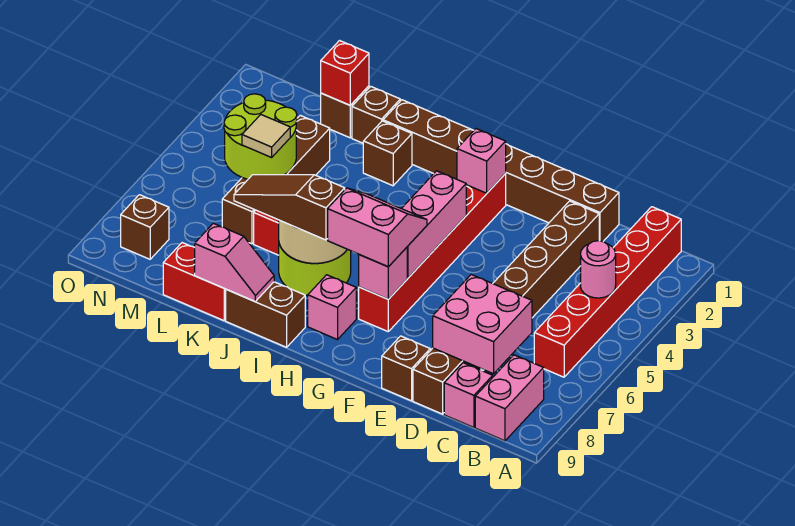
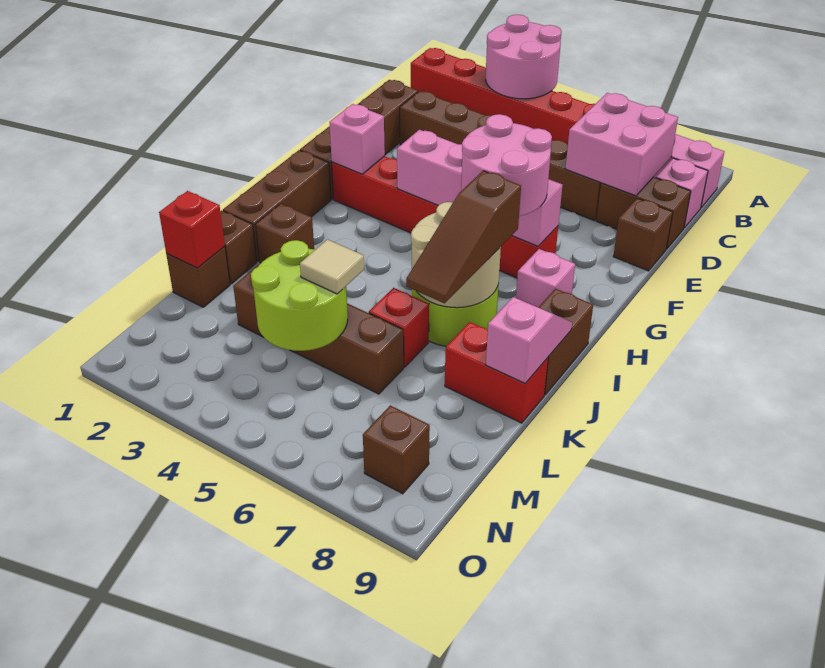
pink 1x1 round brick [581,241,616,298] -> pink 2x2 round brick [486,15,562,99]
pink 2x2 slope [328,188,427,267] -> pink 2x2 round brick [461,114,552,216]
red 1x2 brick [163,243,226,321] -> red 1x2 brick turned to [445,322,548,423]

